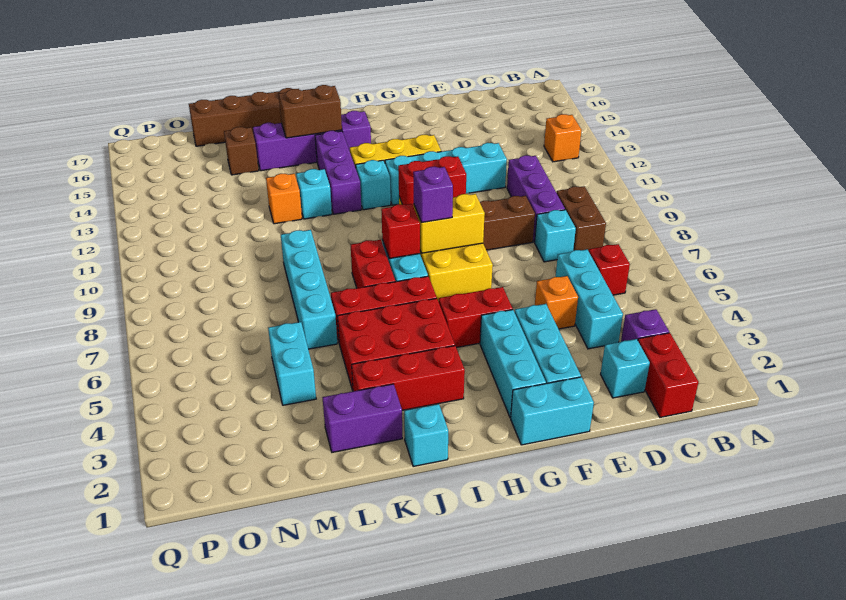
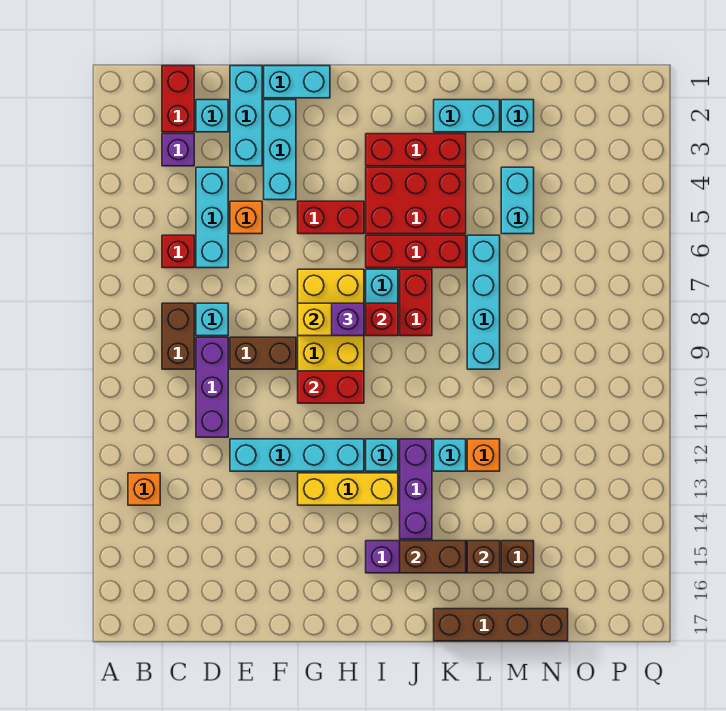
cyan 1x3 brick [480,310,546,418] -> cyan 1x3 brick moved to [230,66,262,166]
cyan 1x1 brick [404,404,448,467] -> cyan 1x1 brick moved to [501,100,534,132]
purple 1x2 brick [322,384,402,452] -> cyan 1x2 brick [434,100,500,132]
none -> brown 1x1 brick [467,541,500,573]

